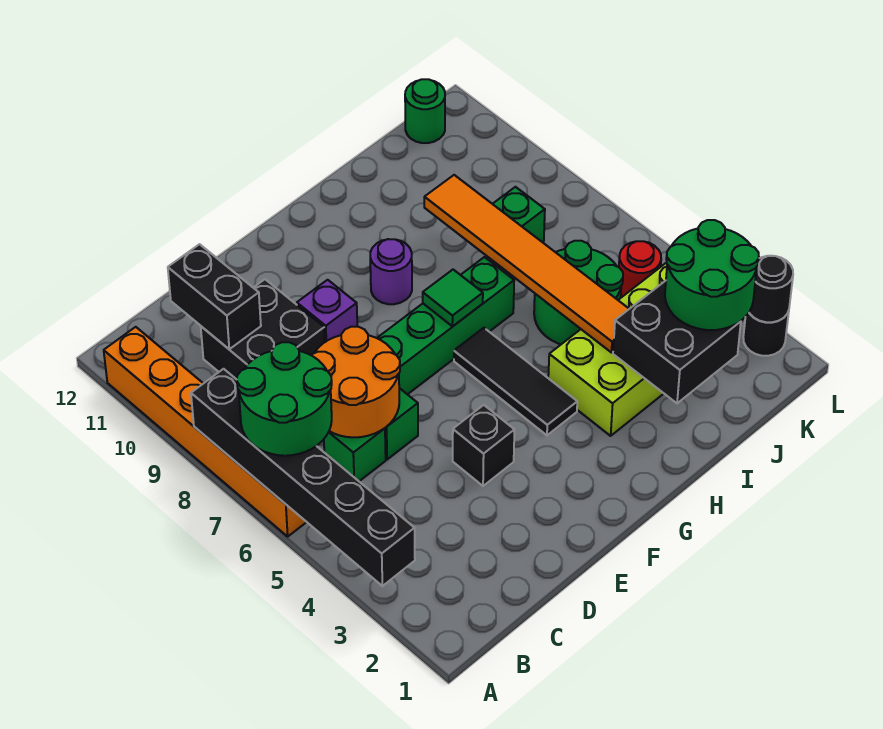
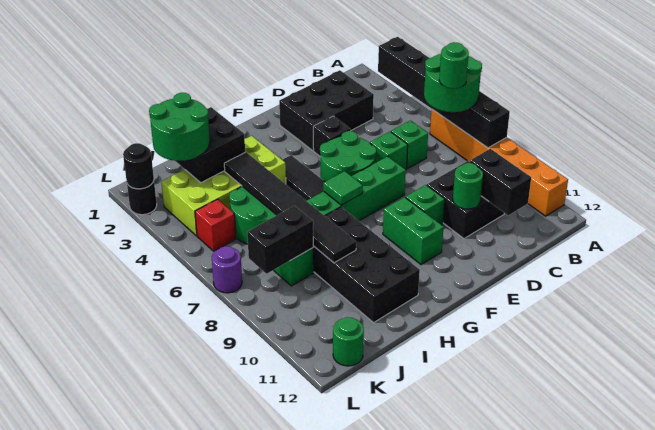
none -> green 1x1 round brick [439,42,469,89]
none -> black 2x3 brick [279,70,374,150]
orange 2x2 round brick [311,327,400,437] -> none
none -> green 1x1 round brick [453,163,483,209]
none -> green 2x2 round brick [320,131,376,181]
purple 1x1 brick [297,280,357,342] -> green 1x1 brick [406,185,445,225]
none -> green 1x2 brick [383,197,444,265]
purple 1x1 round brick [370,239,412,304] -> purple 1x1 round brick moved to [212,246,242,293]
none -> black 2x4 brick [313,207,420,323]
orange 1x6 tile [424,175,629,352] -> black 1x6 tile [224,152,356,263]
none -> black 1x2 brick [247,206,313,274]
red 1x1 round brick [619,241,661,298] -> red 1x1 brick [195,199,236,251]

